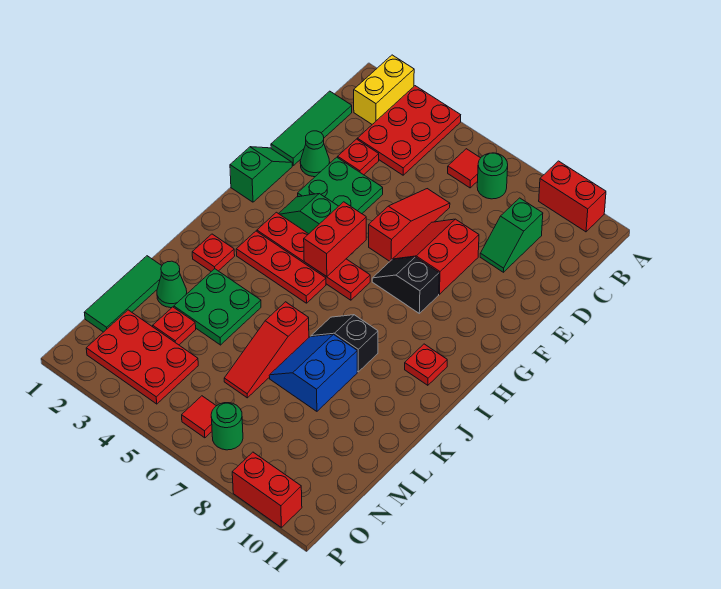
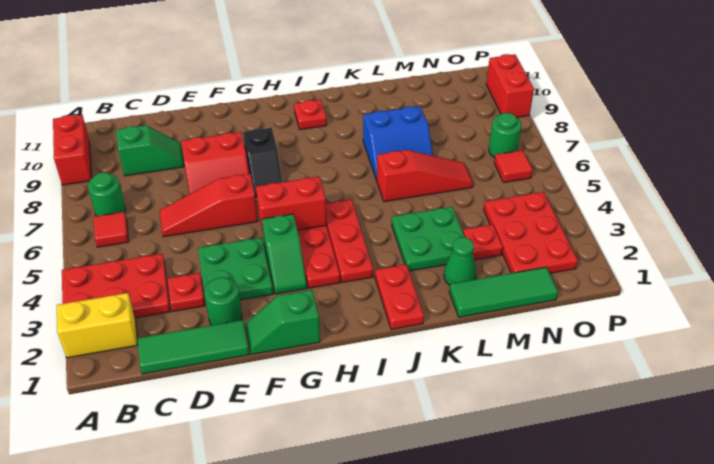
green 1x1 cone [300,131,330,177] -> green 1x1 round brick [204,277,242,325]
red 1x1 plate [192,234,235,271] -> red 1x2 plate [375,265,424,329]
black 1x2 slope [311,315,378,372] -> none

